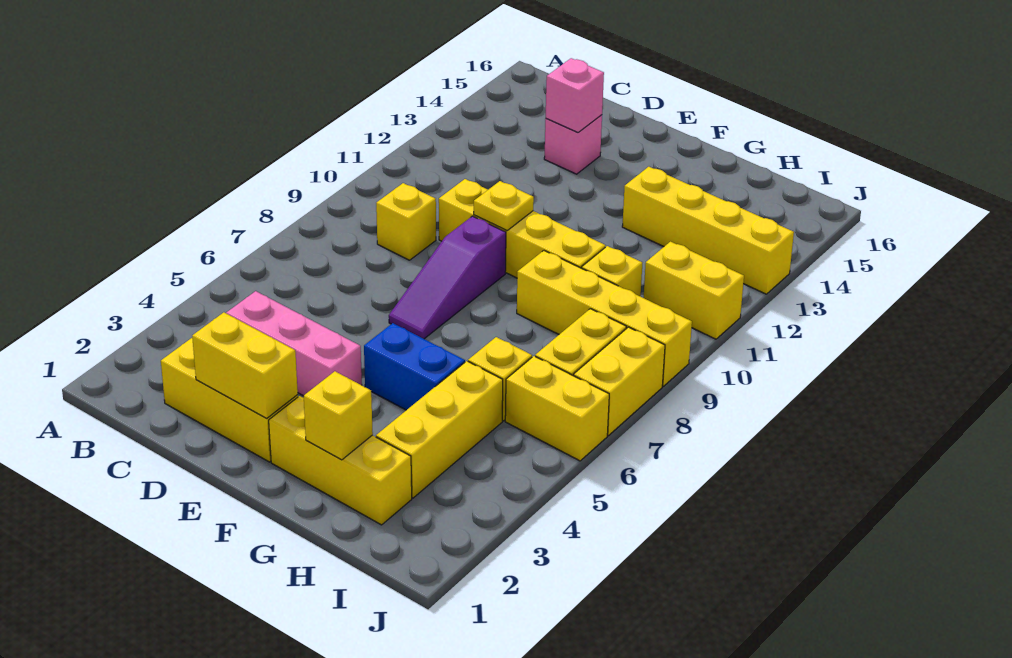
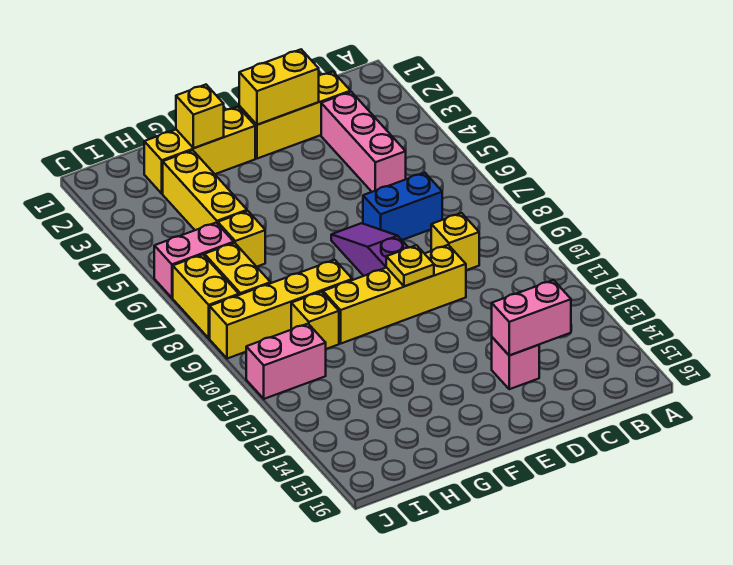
pink 1x3 brick [226,291,362,396] -> pink 1x3 brick turned to [321,92,406,192]
pink 1x1 brick [546,58,604,132] -> pink 1x2 brick [492,280,571,355]
blue 1x2 brick [364,323,465,410] -> blue 1x2 brick moved to [363,173,442,240]
yellow 1x4 brick [622,167,794,294] -> none
yellow 1x2 brick [505,356,609,461] -> pink 1x2 brick [154,223,234,298]
yellow 1x2 brick [644,242,744,339] -> pink 1x2 brick [246,324,326,399]

